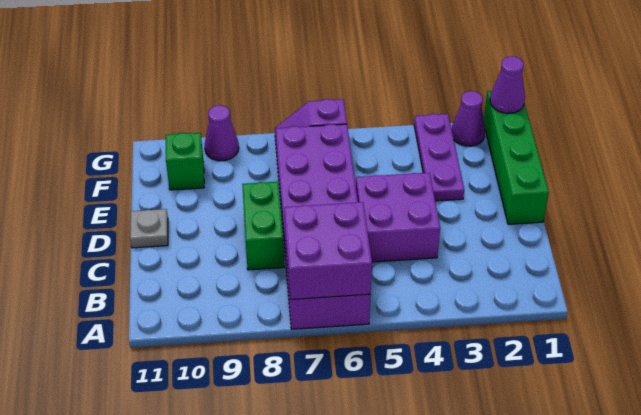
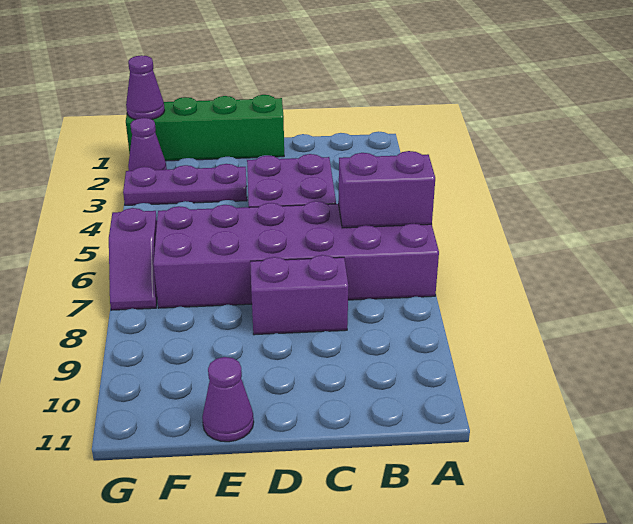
purple 2x2 brick [284,202,372,299] -> purple 1x2 brick [338,151,435,228]
green 1x2 brick [242,182,284,270] -> purple 1x2 brick [250,255,348,335]
grey 1x1 plate [130,209,168,248] -> none
green 1x1 brick [166,133,204,190] -> none
purple 1x1 cone [205,105,239,161] -> purple 1x1 cone moved to [202,357,254,442]

